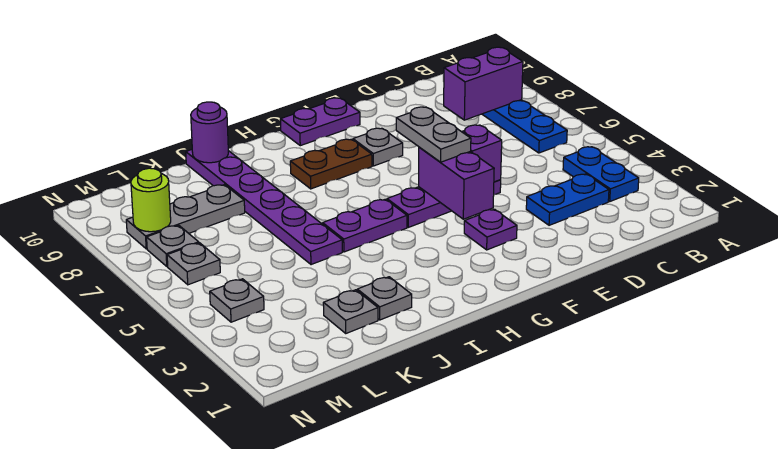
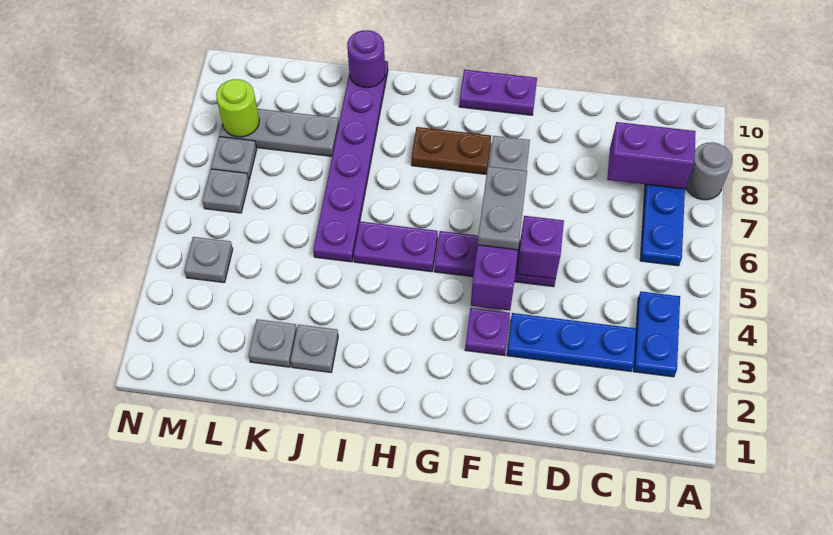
none -> grey 1x1 round brick [686,142,732,200]
blue 1x2 plate [526,174,609,225] -> blue 1x3 plate [507,313,636,371]

